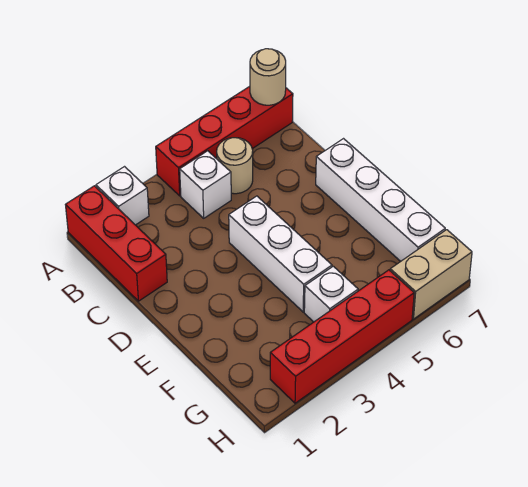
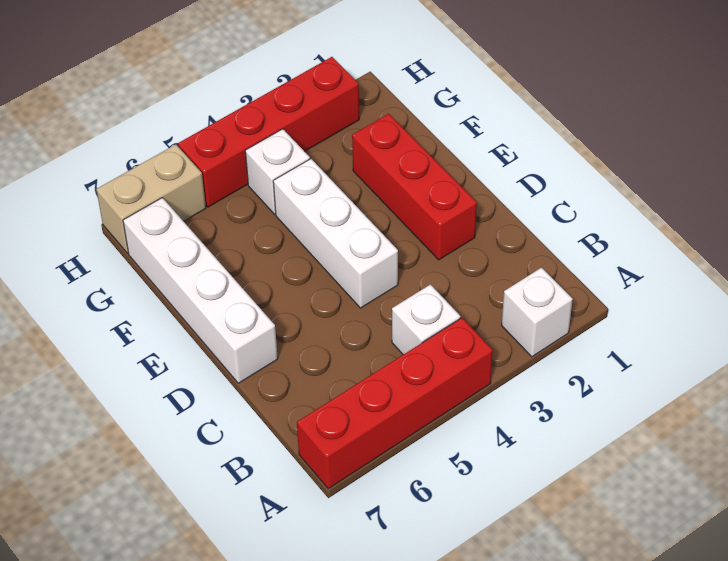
red 1x3 brick [66,186,167,301] -> red 1x3 brick moved to [352,114,477,260]
tan 1x1 round brick [250,49,286,105] -> none
tan 1x1 round brick [217,138,253,194] -> none

